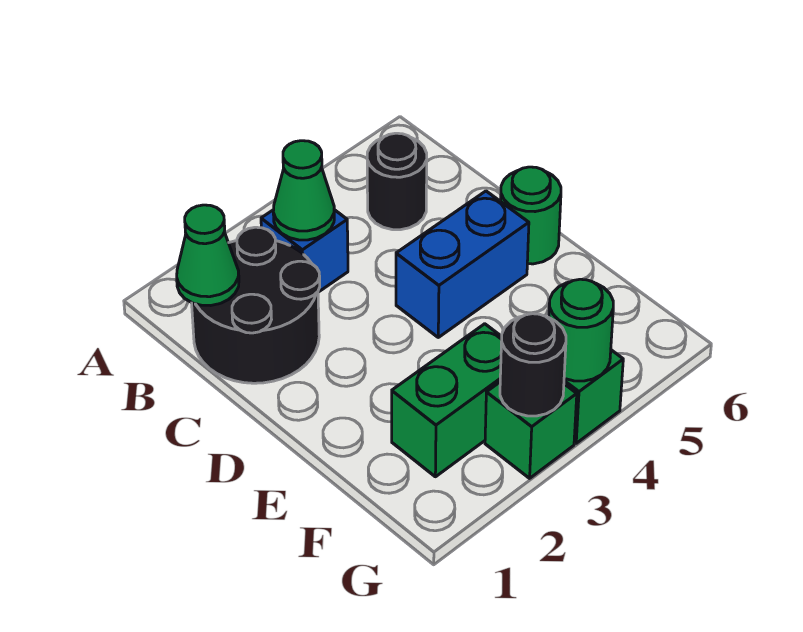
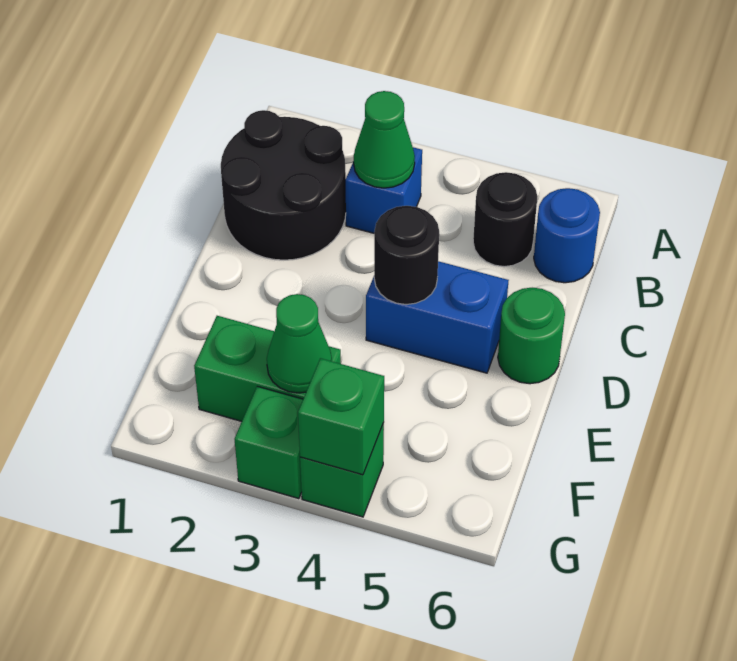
green 1x1 cone [177,205,239,306] -> green 1x1 cone moved to [267,294,332,393]
none -> blue 1x1 round brick [534,188,600,283]
black 1x1 round brick [500,314,566,416] -> black 1x1 round brick moved to [374,206,439,304]
green 1x1 round brick [549,279,613,381] -> green 1x1 brick [298,358,384,475]

